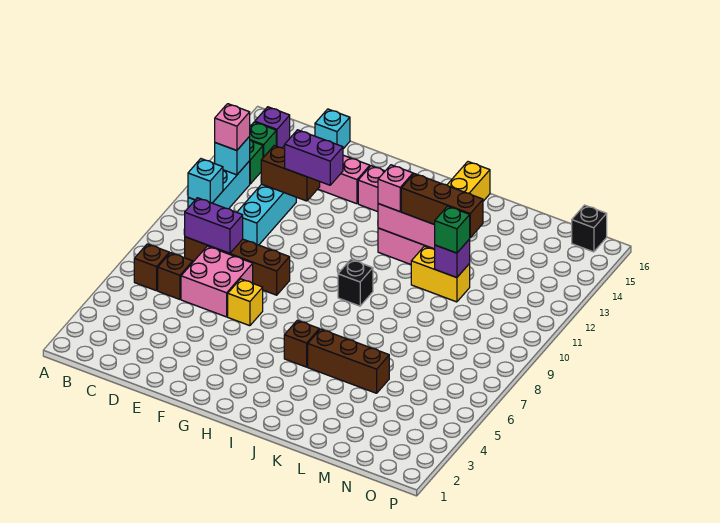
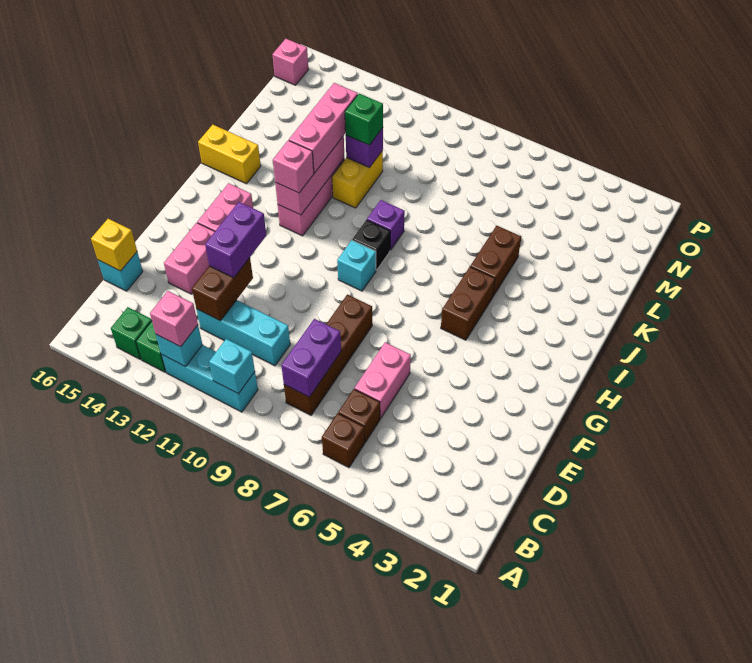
purple 1x1 brick [255,107,290,148] -> purple 1x1 brick moved to [367,200,405,250]
pink 2x2 brick [181,246,253,317] -> pink 1x2 brick [354,342,411,419]
yellow 1x1 brick [228,279,263,326] -> yellow 1x1 brick moved to [91,219,137,271]
none -> cyan 1x1 brick [337,240,376,291]
brown 1x1 brick [284,320,319,367] -> brown 1x2 brick [441,267,495,340]
brown 1x3 brick [308,329,389,393] -> brown 1x2 brick [470,226,521,296]
brown 1x3 brick [401,174,483,238] -> pink 1x3 brick [289,83,358,173]
black 1x1 brick [572,205,607,252] -> pink 1x1 brick [272,39,308,85]

